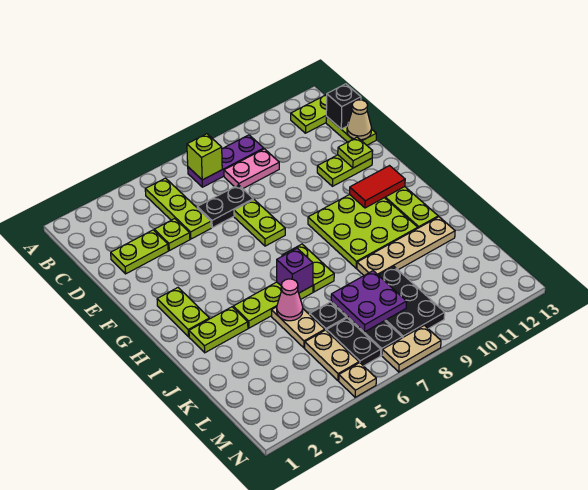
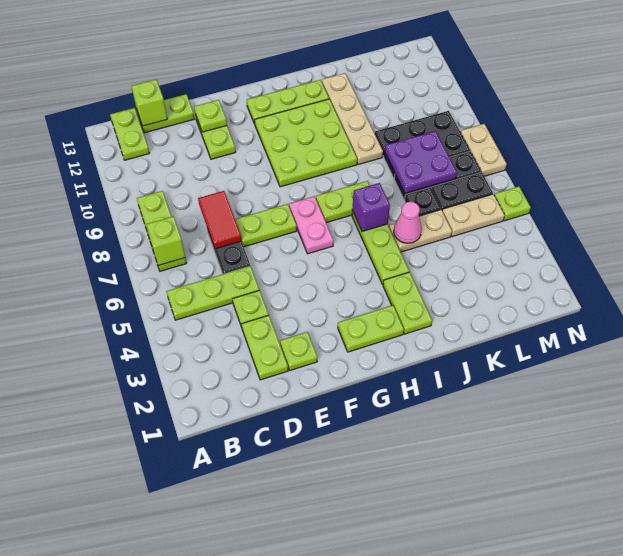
purple 1x3 plate [188,135,264,187] -> lime 1x3 plate [137,191,186,271]
pink 1x2 plate [224,149,279,189] -> pink 1x2 plate moved to [289,196,333,254]
black 1x1 brick [326,84,361,129] -> lime 1x1 brick [131,80,167,126]
tan 1x1 cone [347,100,372,140] -> none
none -> lime 1x1 plate [280,332,317,370]
red 1x2 tile [350,166,405,208] -> red 1x2 tile moved to [198,191,241,249]
tan 1x1 plate [339,363,376,397] -> lime 1x1 plate [494,187,531,221]

